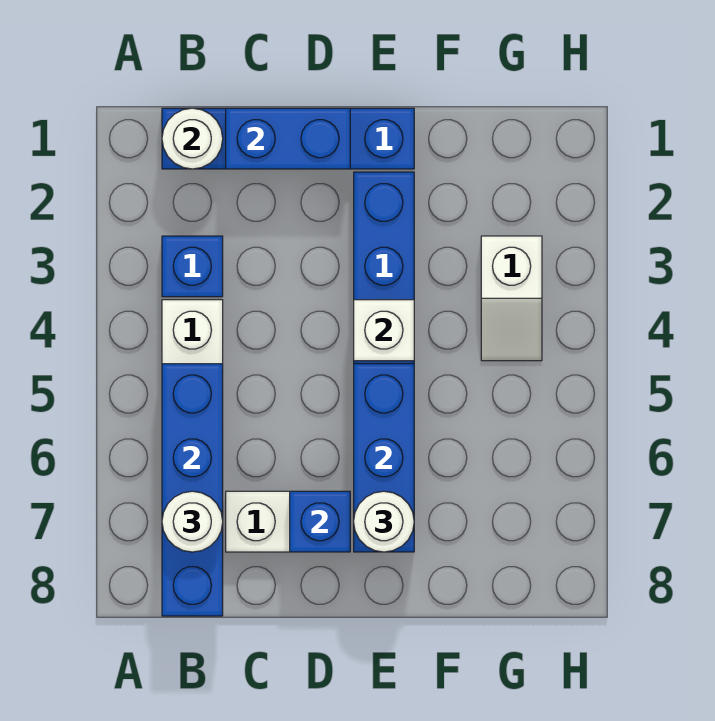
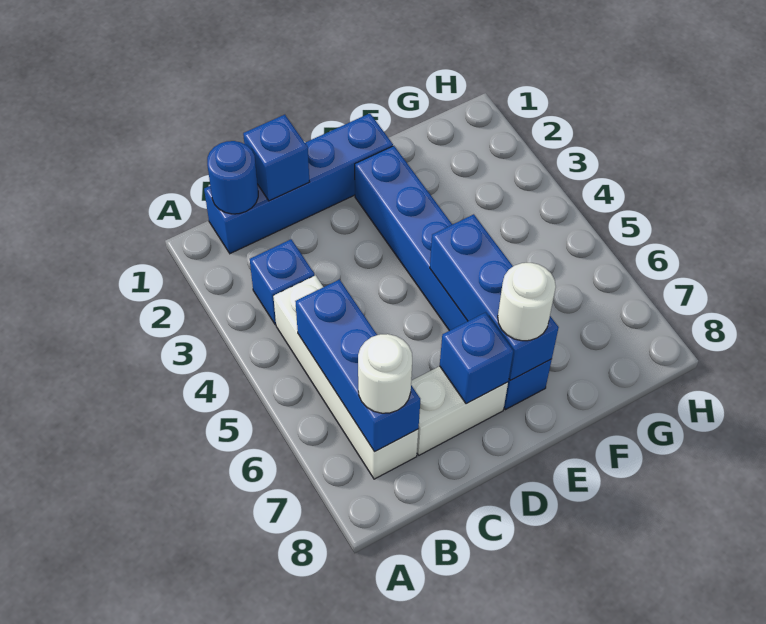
white 1x1 round brick [162,108,223,169] -> blue 1x1 round brick [207,141,258,214]
blue 1x4 brick [162,364,223,616] -> blue 1x3 brick [295,280,420,452]
blue 1x2 brick [226,108,350,169] -> blue 1x1 brick [243,115,309,201]
white 1x1 brick [354,300,414,361] -> none
white 1x2 slope [481,236,542,361] -> none

